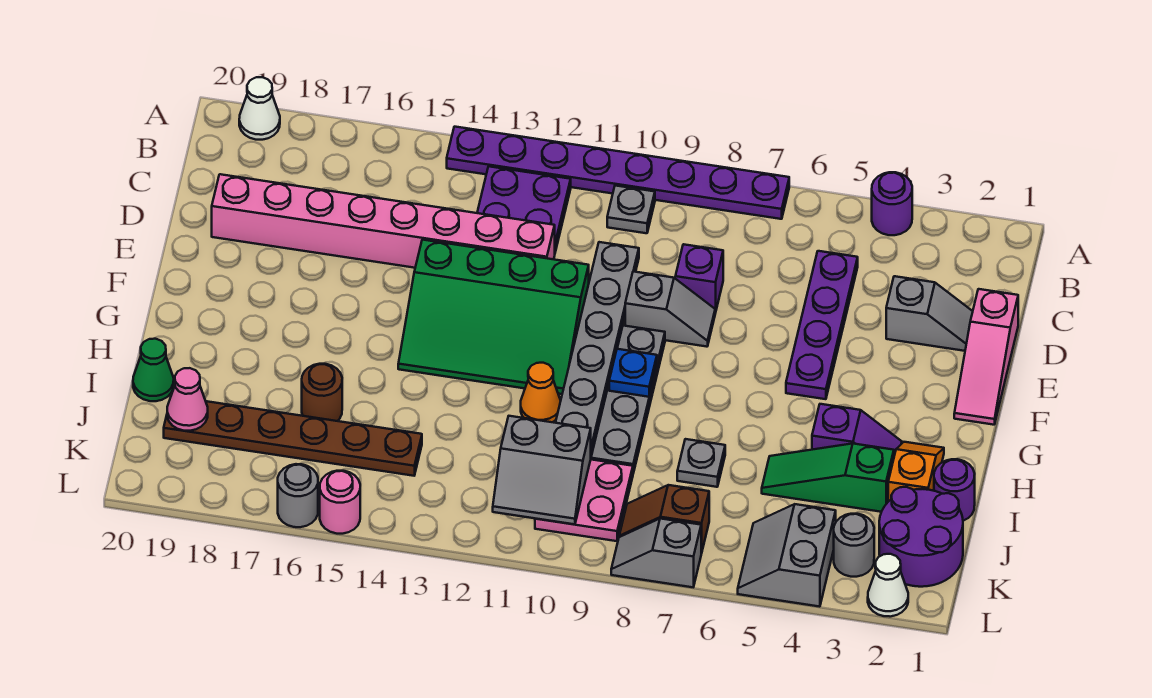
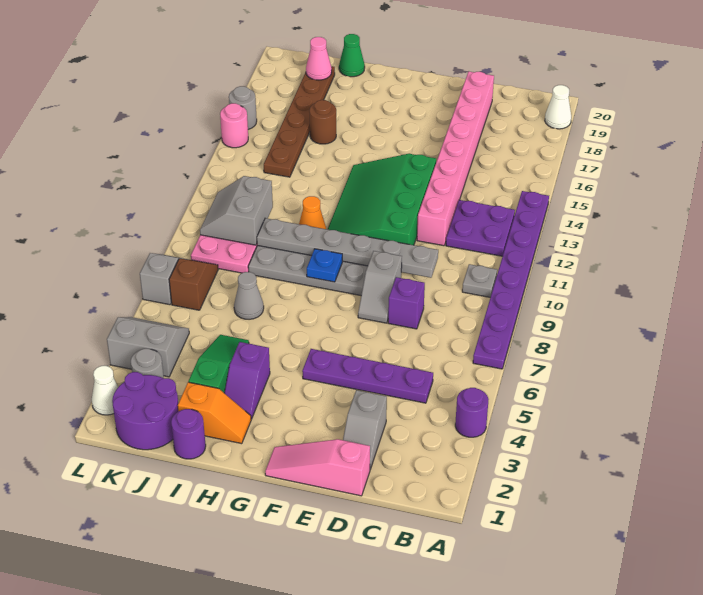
grey 1x1 plate [677,439,725,487] -> grey 1x1 cone [234,272,264,319]

